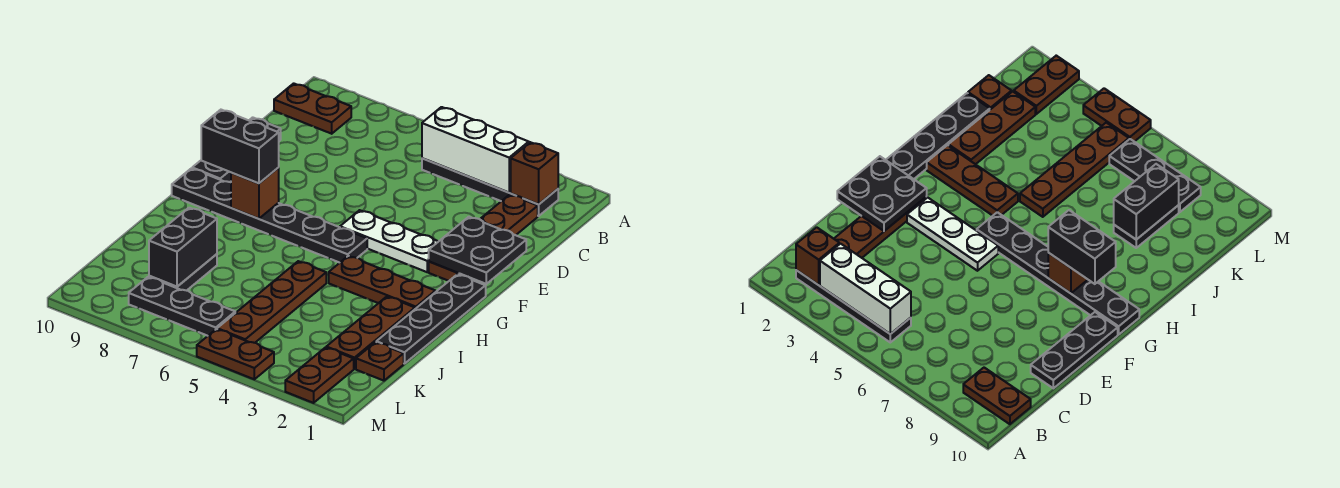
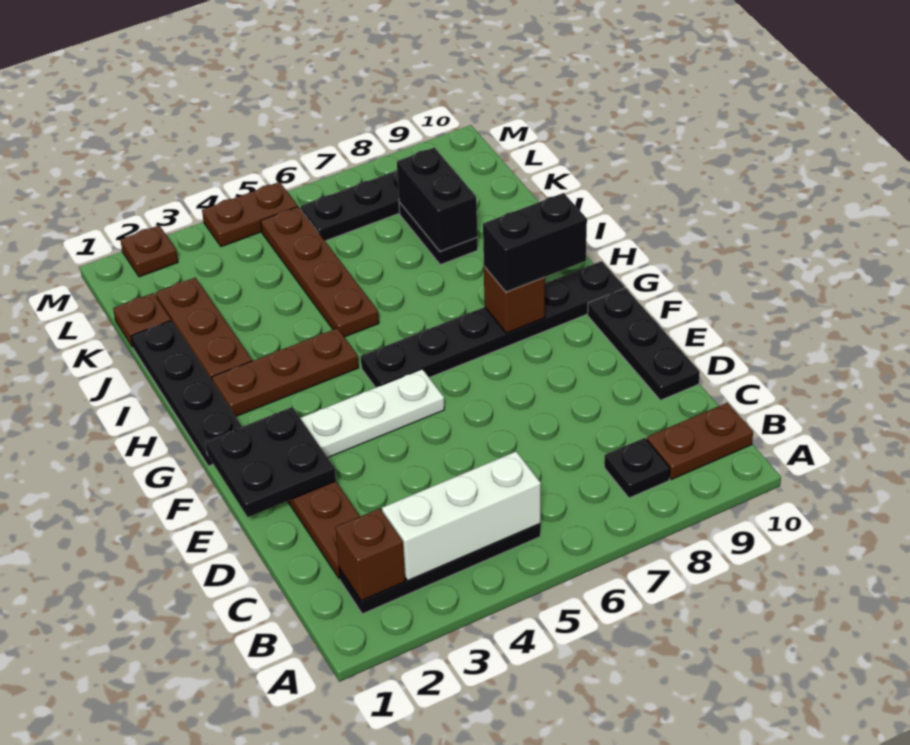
none -> black 1x1 plate [604,438,670,498]
brown 1x2 plate [285,347,354,403] -> brown 1x1 plate [120,225,178,277]

